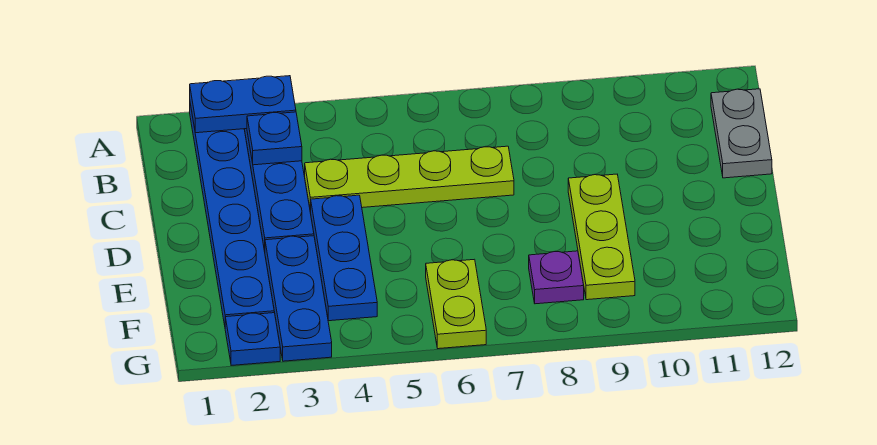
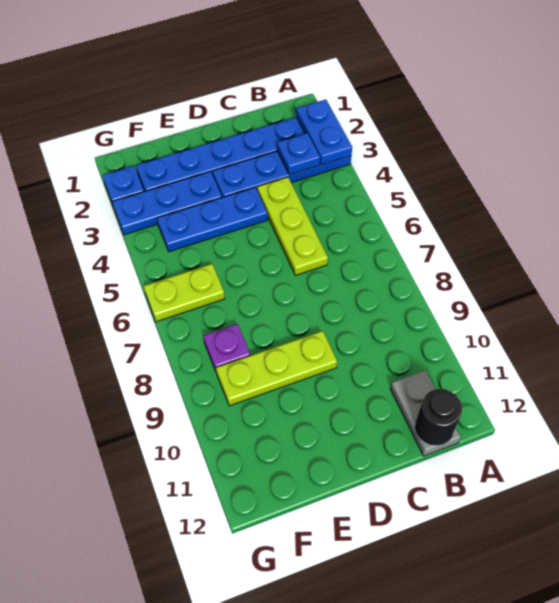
grey 1x2 plate [711,89,772,178] -> grey 1x2 plate turned to [390,370,460,456]
none -> black 1x1 round brick [415,389,462,445]
lime 1x4 plate [305,146,514,211] -> lime 1x3 plate [257,177,328,276]

